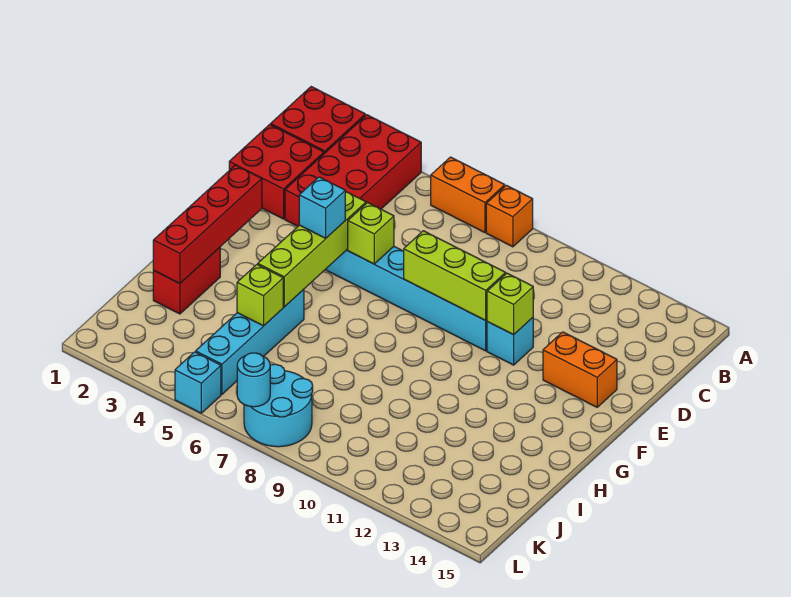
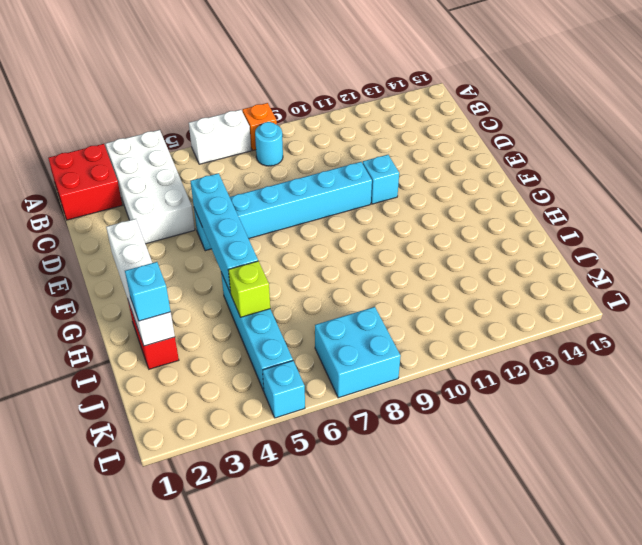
red 2x4 brick [285,115,421,226] -> white 2x4 brick [106,130,195,244]
orange 1x2 brick [431,157,505,233] -> white 1x2 brick [189,110,251,164]
red 2x2 brick [229,124,324,219] -> none
lime 1x4 brick [258,191,366,307] -> cyan 1x4 brick [191,173,258,293]
lime 1x1 brick [348,203,394,264] -> none
lime 1x3 brick [404,231,506,320] -> none
lime 1x1 brick [487,273,533,335] -> none
orange 1x2 brick [543,332,617,407] -> none
red 1x4 brick [153,165,262,284] -> white 1x4 brick [106,219,175,346]
cyan 1x1 brick [299,177,345,238] -> cyan 1x1 brick moved to [125,262,171,321]
cyan 2x2 round brick [244,364,313,447] -> cyan 2x2 brick [315,307,401,398]
cyan 1x1 round brick [237,353,270,407] -> cyan 1x1 round brick moved to [255,122,283,166]

